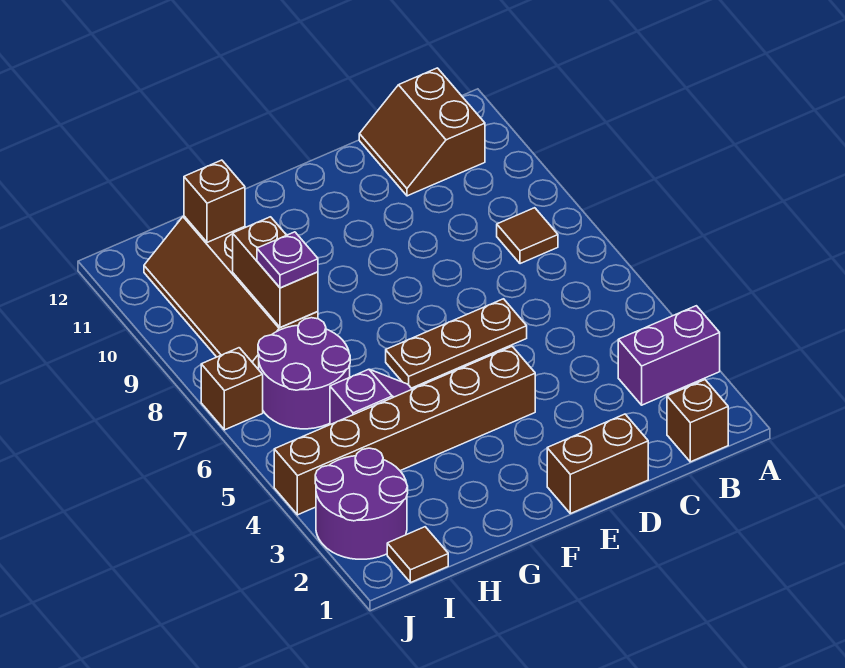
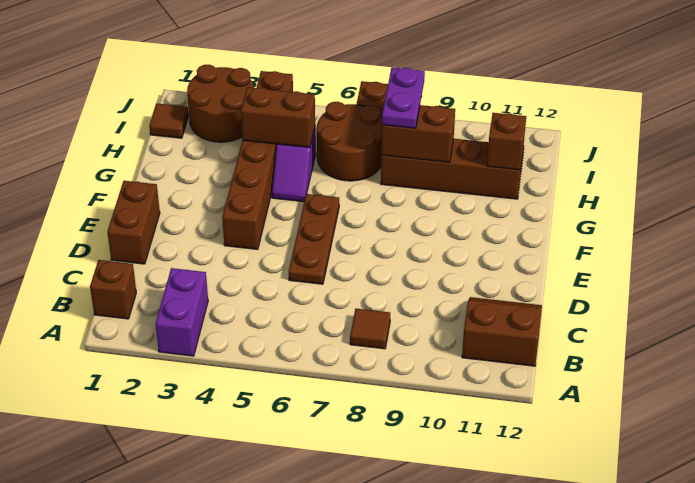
none -> brown 1x2 brick [241,87,315,147]
purple 2x2 round brick [258,318,350,429] -> brown 2x2 round brick [317,102,382,181]
purple 1x1 plate [257,232,318,288] -> purple 1x2 plate [382,67,425,128]
purple 2x2 round brick [315,448,408,559] -> brown 2x2 round brick [187,65,254,142]

